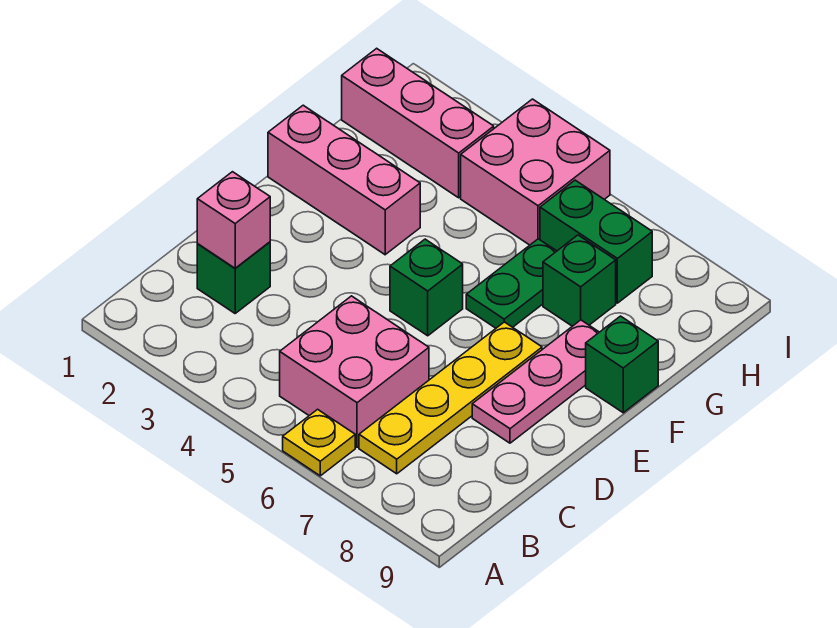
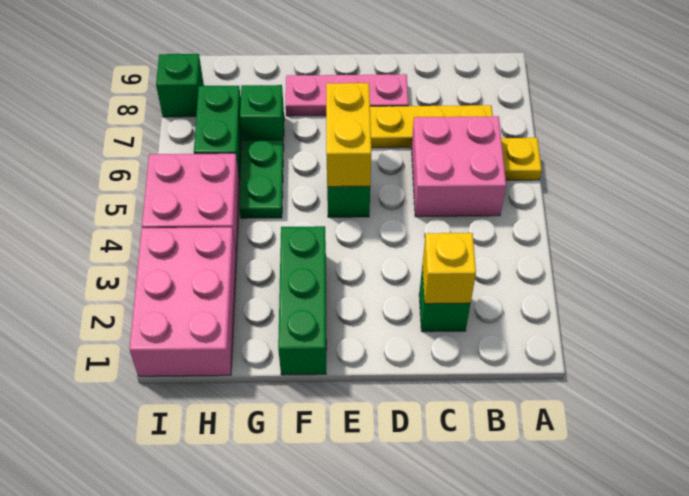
pink 1x1 brick [197,172,270,268] -> yellow 1x1 brick [422,233,476,304]
none -> yellow 1x2 brick [326,83,371,187]
pink 1x3 brick [268,105,420,255] -> green 1x3 brick [278,226,326,375]
green 1x2 plate [466,239,556,328] -> green 1x2 plate turned to [239,140,284,218]
green 1x1 brick [586,316,658,413] -> green 1x1 brick moved to [156,54,204,117]
pink 1x3 brick [342,48,494,198] -> pink 2x3 brick [129,227,237,376]

